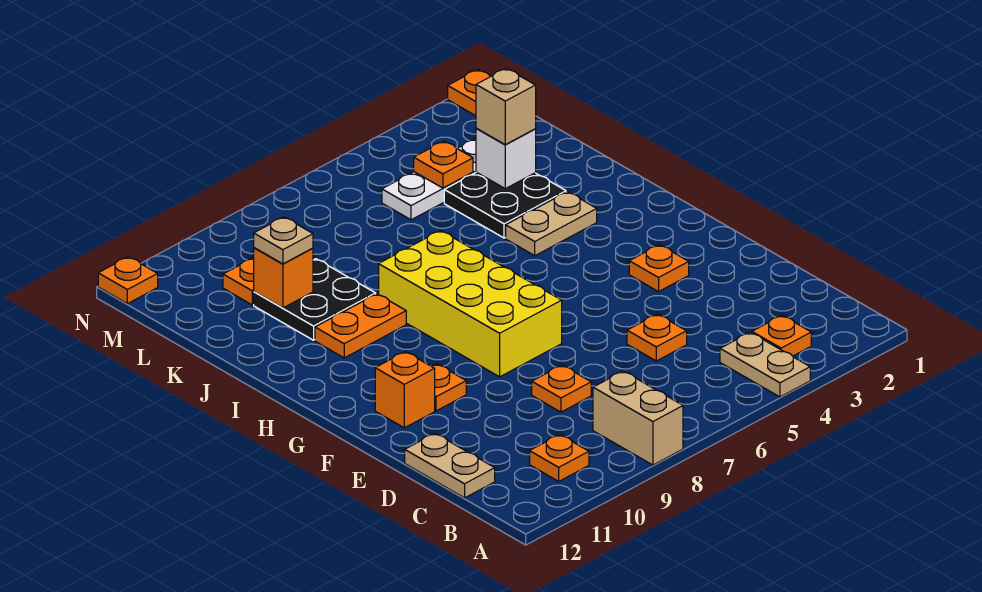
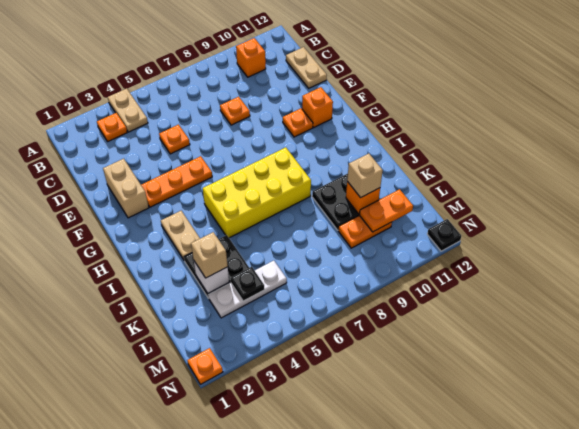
tan 1x2 brick [593,371,683,465] -> tan 1x2 brick moved to [103,159,149,218]
orange 1x1 plate [530,435,589,481] -> orange 1x1 brick [236,38,266,77]
orange 1x1 plate [629,245,689,292] -> orange 1x3 plate [141,156,212,207]
yellow 2x4 brick [379,231,562,377] -> yellow 2x4 brick turned to [203,147,311,238]
tan 1x2 plate [506,192,597,256] -> tan 1x2 plate turned to [161,211,200,261]
orange 1x2 plate [315,294,406,358] -> orange 1x2 plate moved to [359,189,413,232]
tan 1x1 plate [254,217,313,264] -> tan 1x1 brick [347,154,383,198]
orange 1x1 plate [414,141,473,188] -> black 1x1 plate [231,267,265,301]
orange 1x1 plate [98,257,158,304] -> black 1x1 plate [427,219,461,251]

